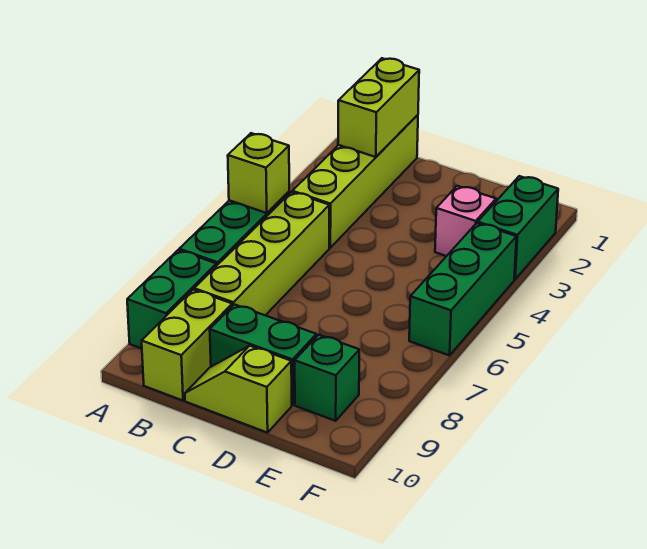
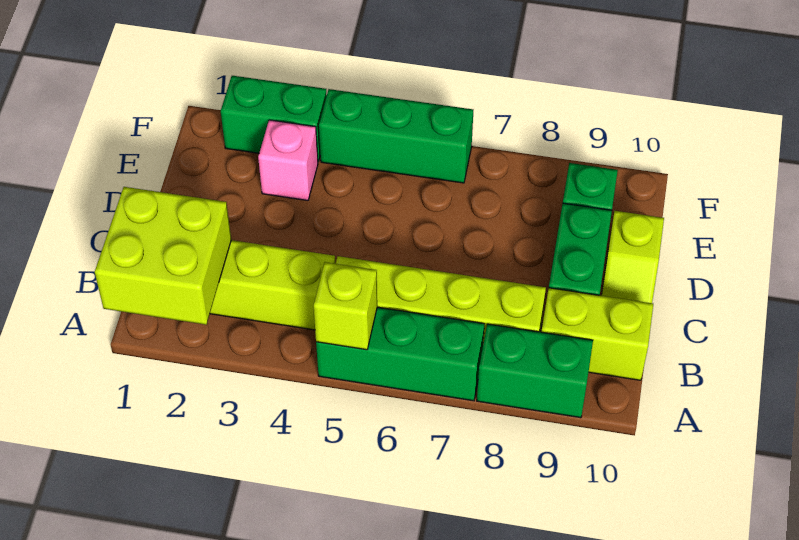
lime 1x2 brick [338,58,419,157] -> lime 2x2 brick [95,187,231,325]

